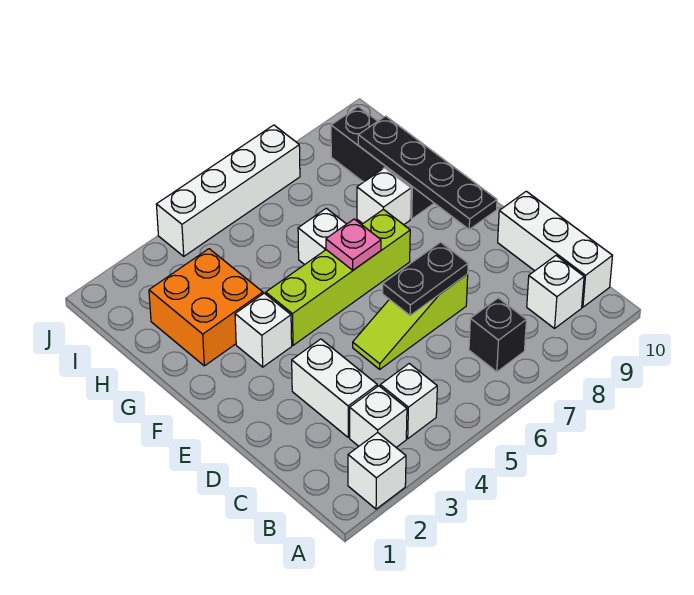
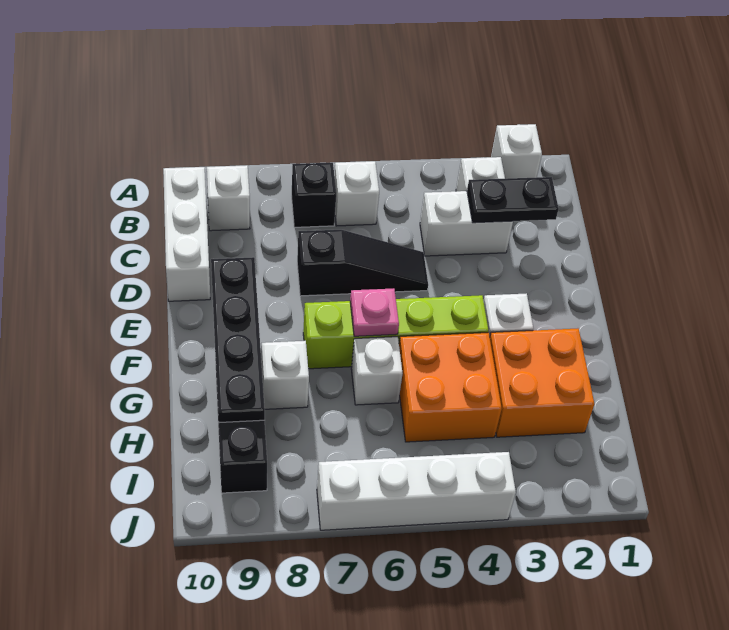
white 1x1 brick [380,364,437,439] -> white 1x1 brick moved to [334,161,379,226]
white 1x2 brick [292,339,377,437] -> white 1x2 brick turned to [420,191,513,256]
lime 1x3 slope [353,274,468,369] -> black 1x3 slope [297,230,428,296]
black 1x2 plate [383,242,468,315] -> black 1x2 plate moved to [467,177,559,223]
none -> orange 2x2 brick [399,333,502,442]

